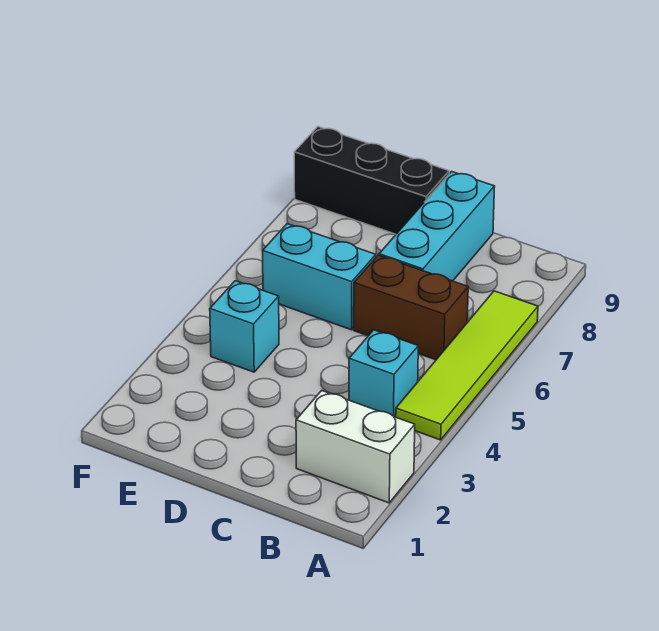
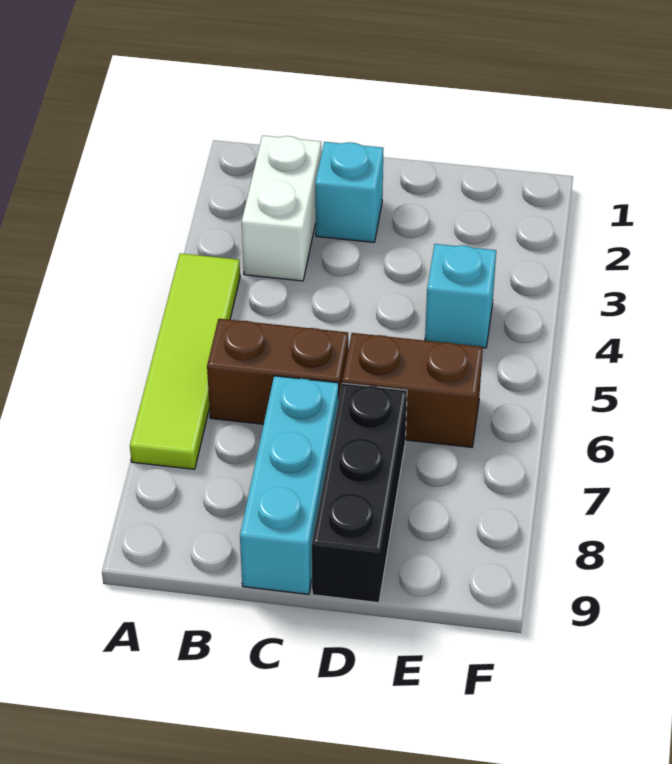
white 1x2 brick [296,390,415,503] -> white 1x2 brick turned to [242,136,321,281]
cyan 1x1 brick [349,330,418,417] -> cyan 1x1 brick moved to [315,142,383,242]
cyan 1x2 brick [263,224,376,330] -> brown 1x2 brick [342,333,483,447]
black 1x3 brick [294,127,449,234] -> black 1x3 brick turned to [312,383,407,603]

